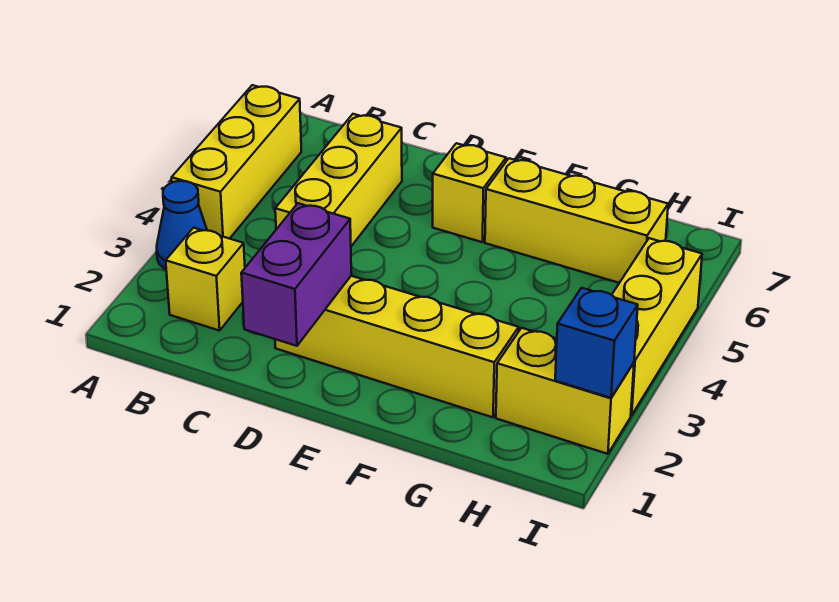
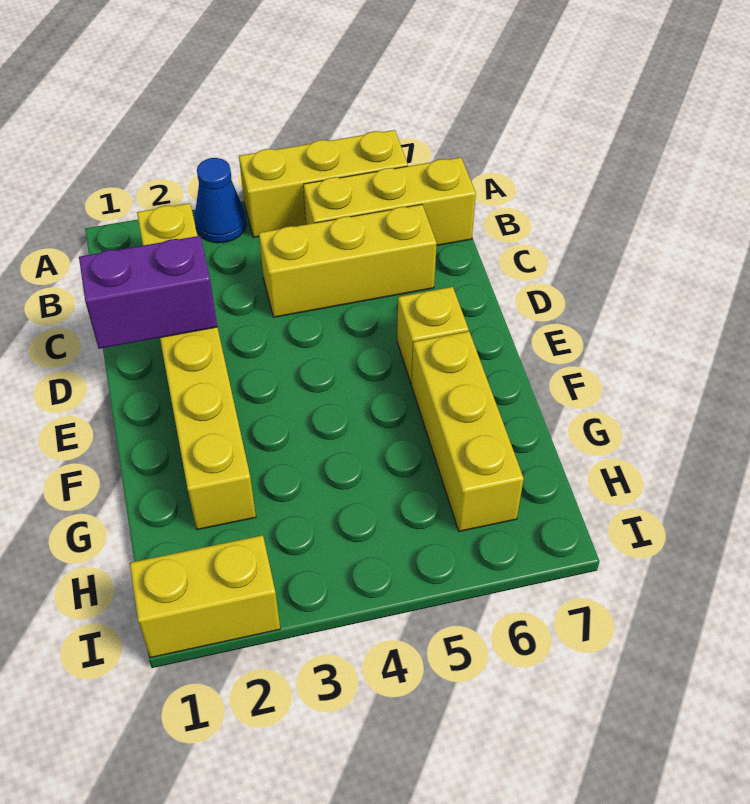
yellow 1x2 brick [496,328,634,454] -> yellow 1x2 brick turned to [130,535,280,658]
blue 1x1 brick [555,288,638,398] -> none
yellow 1x3 brick [612,238,702,415] -> yellow 1x3 brick moved to [303,157,476,246]

